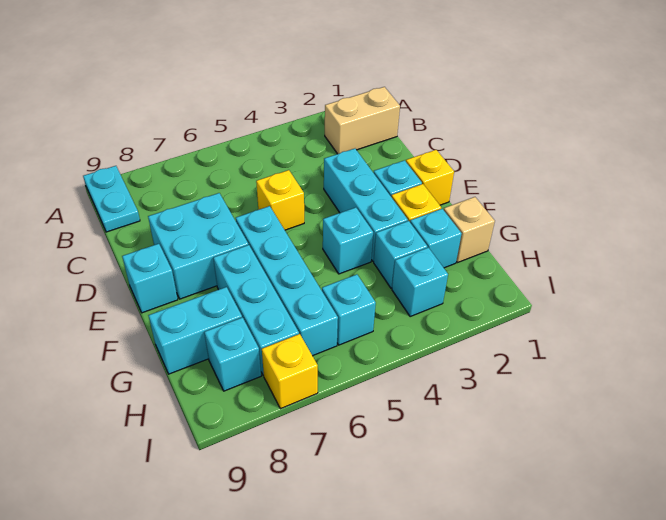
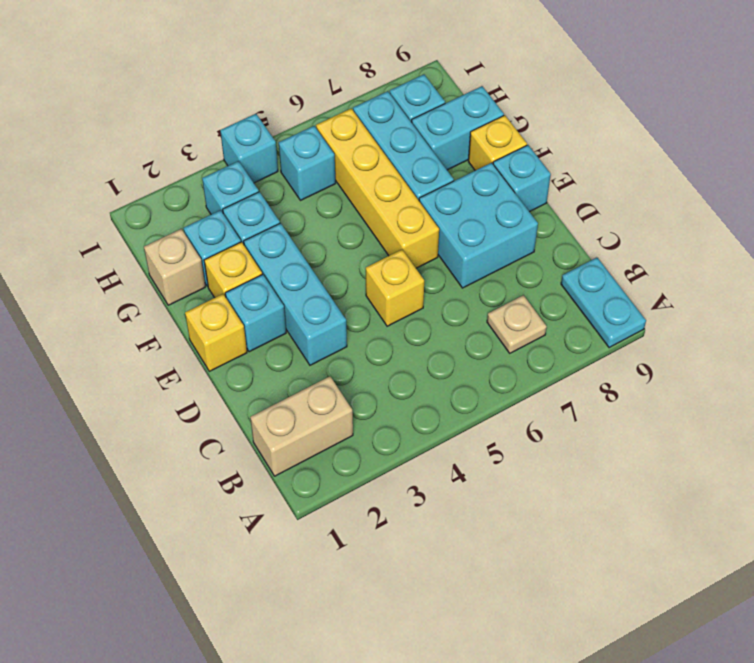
none -> tan 1x1 plate [487,295,547,353]
cyan 1x4 brick [236,206,338,356] -> yellow 1x4 brick [316,109,439,268]
cyan 1x1 brick [323,207,373,274] -> cyan 1x1 brick moved to [220,114,278,183]
yellow 1x1 brick [262,334,318,409] -> yellow 1x1 brick moved to [468,115,527,171]

